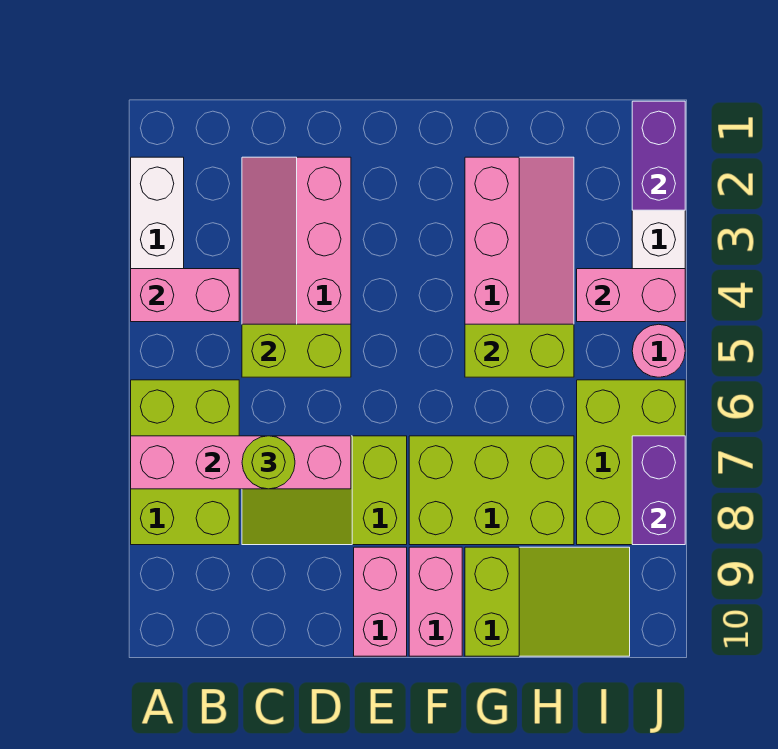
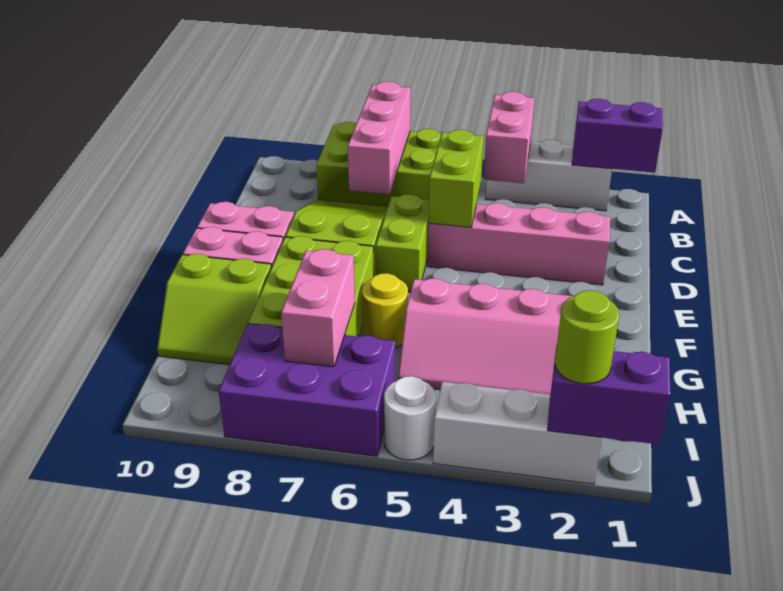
pink 1x4 brick [131,436,351,489] -> pink 1x3 brick [348,82,411,194]
lime 1x1 round brick [242,436,295,489] -> lime 1x1 round brick moved to [555,290,619,384]
lime 1x2 brick [465,324,574,377] -> lime 1x2 brick moved to [376,194,429,292]
none -> yellow 1x1 round brick [362,273,408,348]
lime 2x3 slope [465,547,630,656] -> lime 2x2 slope [157,254,271,365]
pink 1x2 brick [577,269,685,322] -> pink 1x2 brick moved to [281,249,355,367]
lime 2x3 brick [577,380,685,545] -> purple 2x3 brick [219,324,395,456]
pink 1x1 round brick [632,324,685,377] -> white 1x1 round brick [384,376,436,460]
purple 1x2 brick [632,436,685,545] -> purple 1x2 brick moved to [572,99,663,173]

